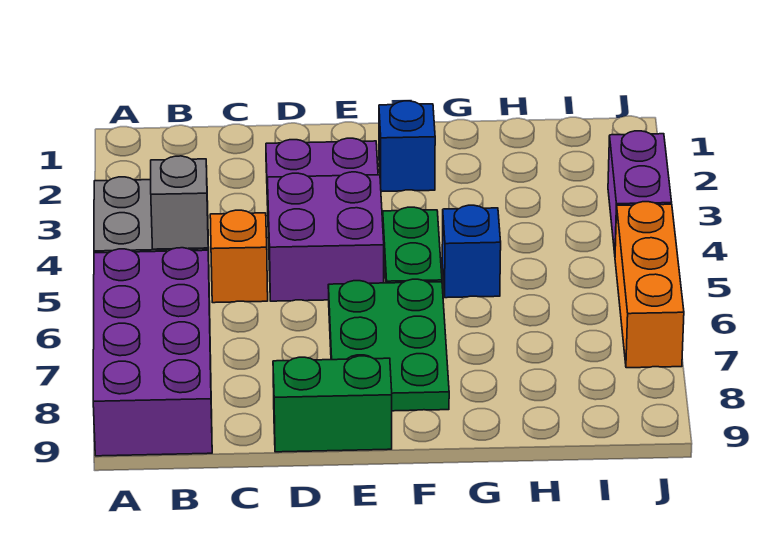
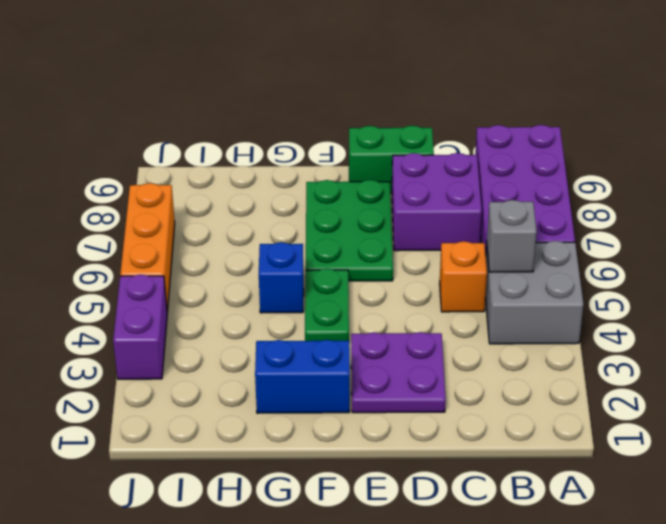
purple 2x2 brick [267,172,384,301] -> purple 2x2 brick moved to [392,153,482,251]
blue 1x1 brick [379,101,435,192] -> blue 1x2 brick [255,340,350,413]

